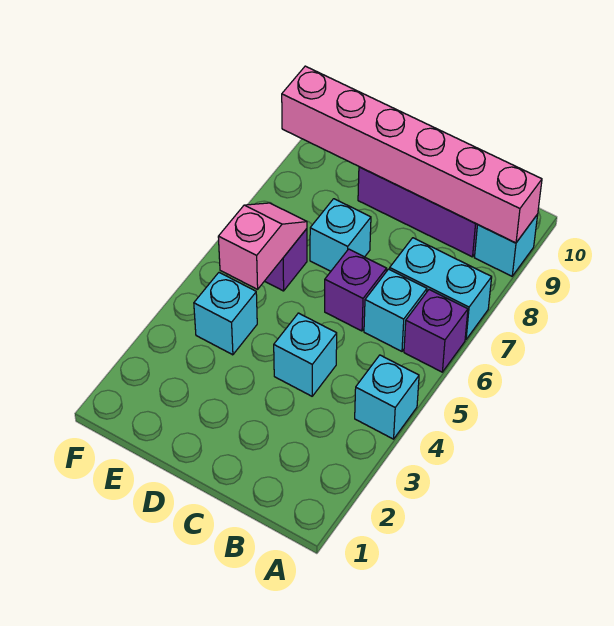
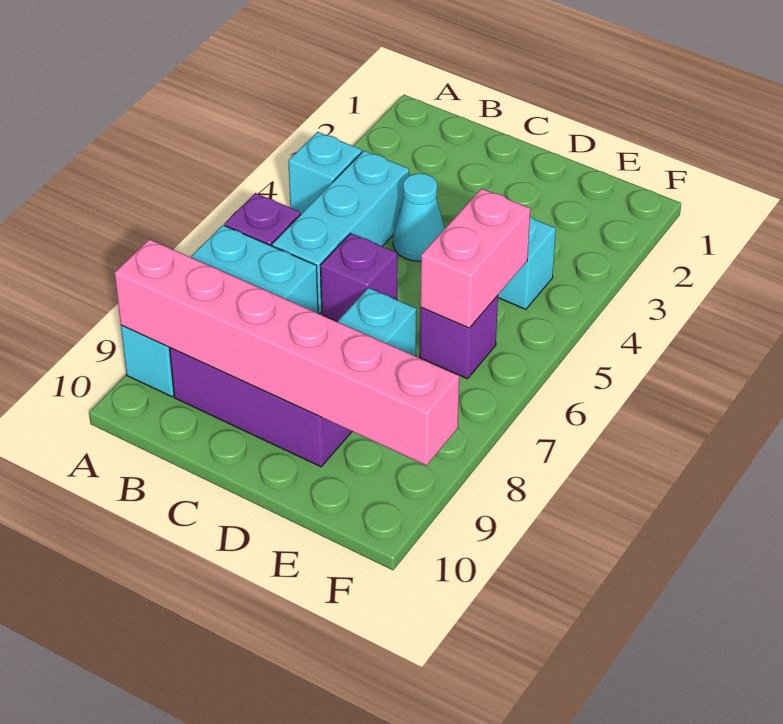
cyan 1x1 brick [364,269,427,351] -> cyan 1x3 brick [272,151,409,314]
cyan 1x1 brick [274,313,337,396] -> cyan 1x1 cone [393,173,445,261]
pink 1x2 slope [218,203,307,289] -> pink 1x2 brick [420,189,530,328]

